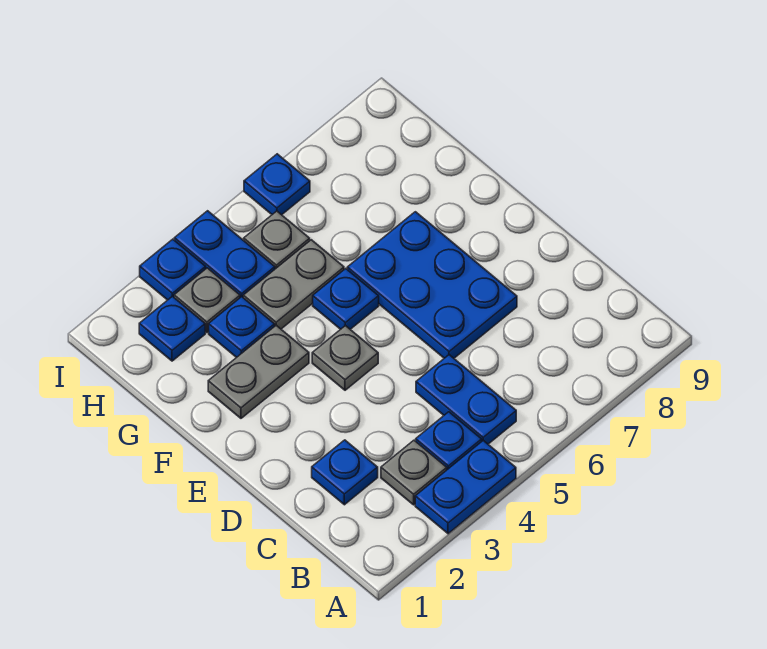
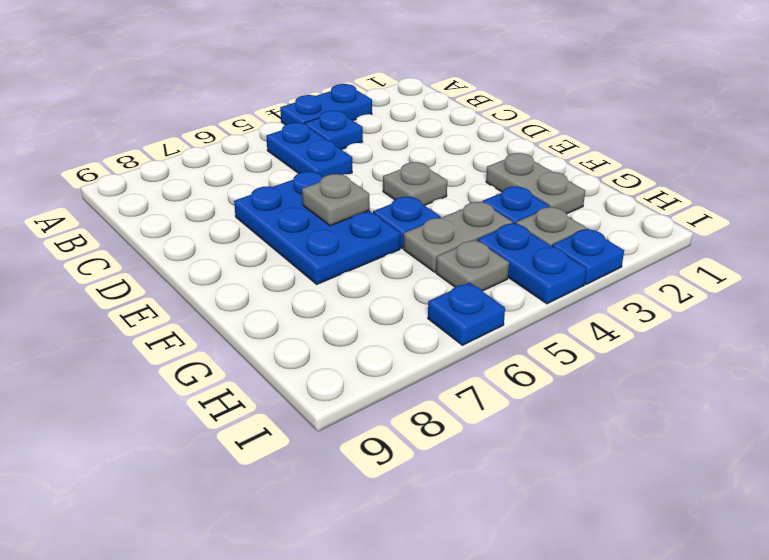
grey 1x1 plate [381,440,447,505] -> grey 1x1 plate moved to [302,174,370,226]
blue 1x1 plate [312,440,378,505] -> none
grey 1x2 plate [208,325,309,418] -> grey 1x2 plate turned to [486,153,585,214]
blue 1x1 plate [139,296,205,361] -> none

